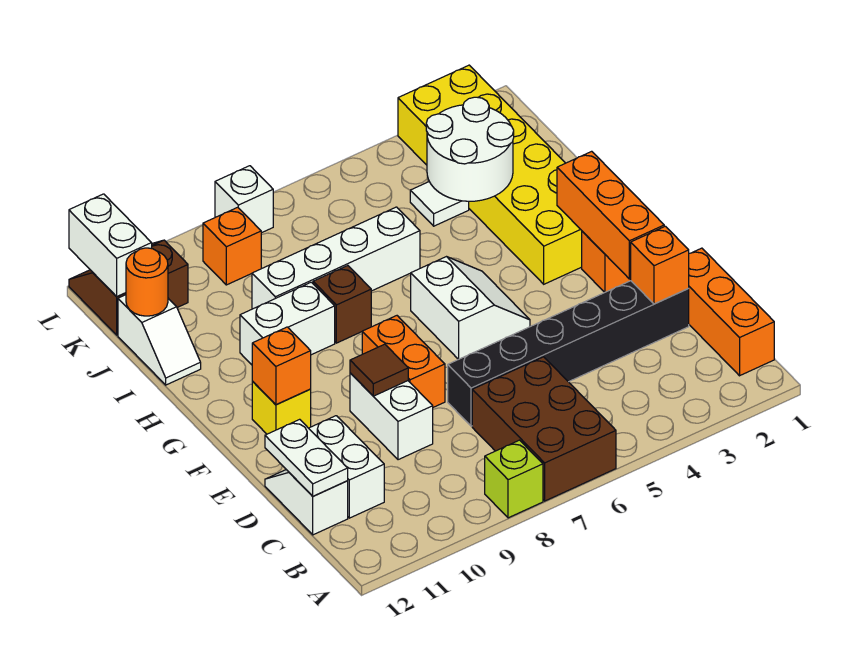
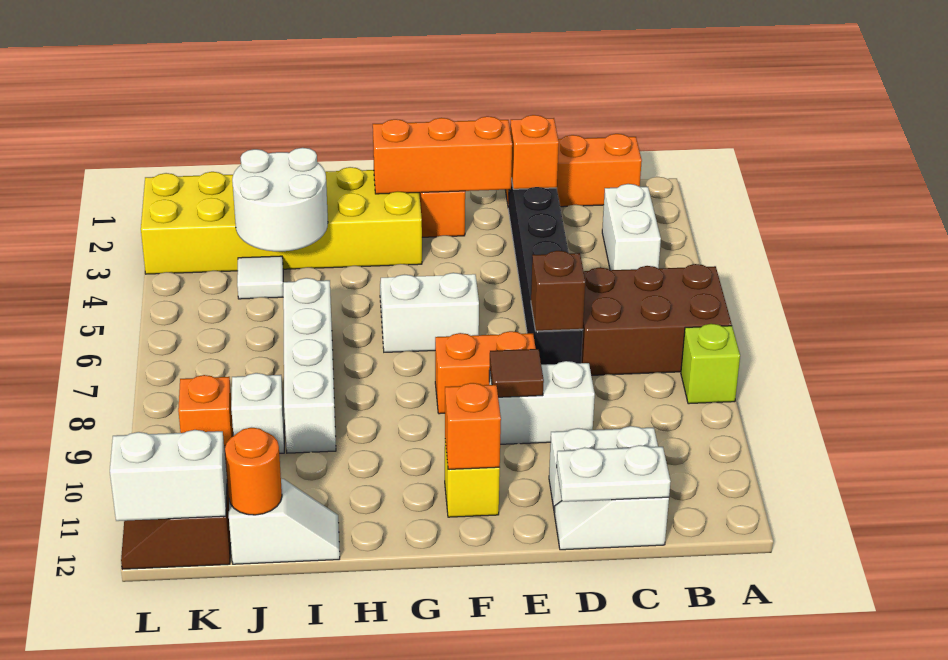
brown 1x1 brick [313,266,371,343] -> brown 1x1 brick moved to [531,251,585,331]
white 1x2 brick [240,282,335,365] -> white 1x2 brick moved to [602,184,661,270]
white 1x1 brick [215,166,273,233] -> white 1x1 brick moved to [231,373,284,453]

